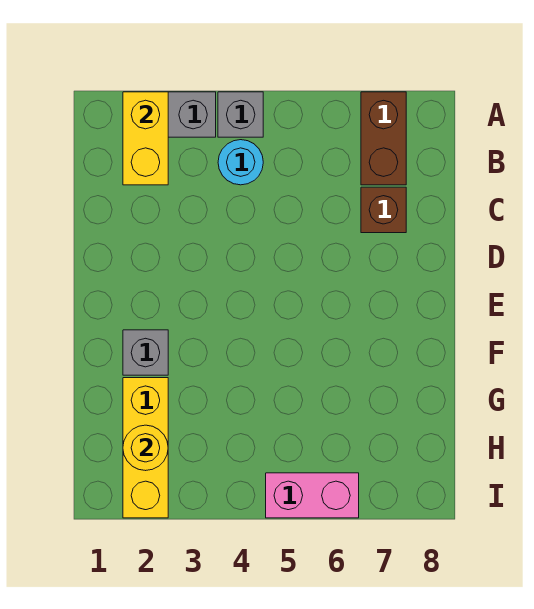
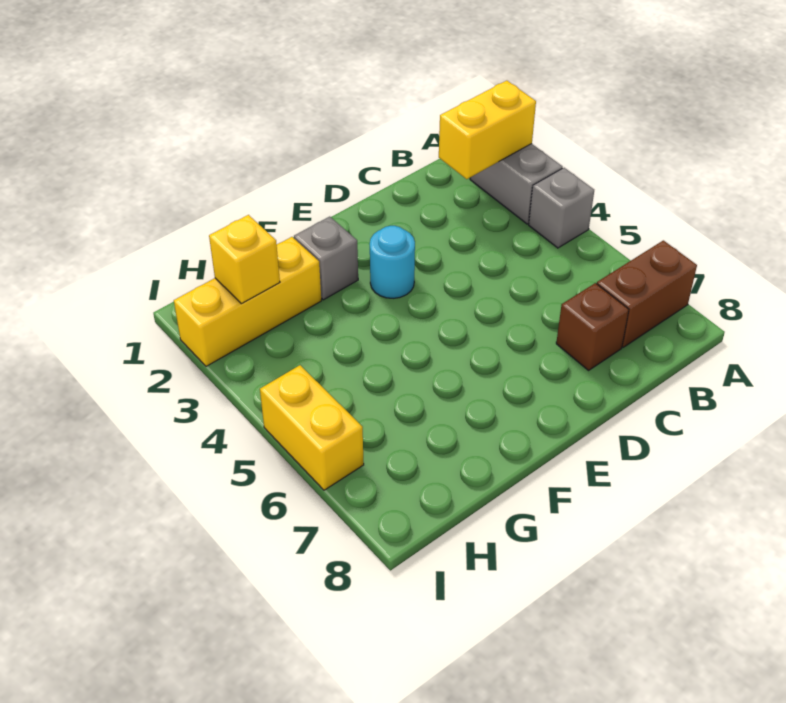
cyan 1x1 round brick [218,140,263,185] -> cyan 1x1 round brick moved to [370,226,415,298]
yellow 1x1 round brick [123,425,168,471] -> yellow 1x1 brick [209,215,280,304]
pink 1x2 brick [266,473,359,518] -> yellow 1x2 brick [260,365,364,490]

